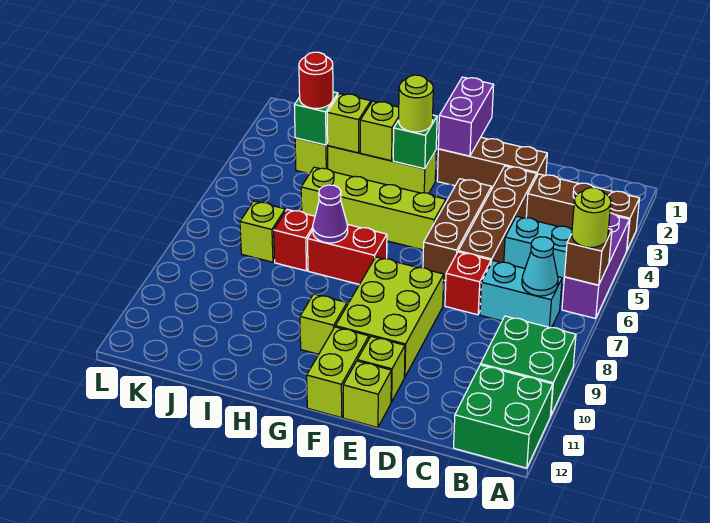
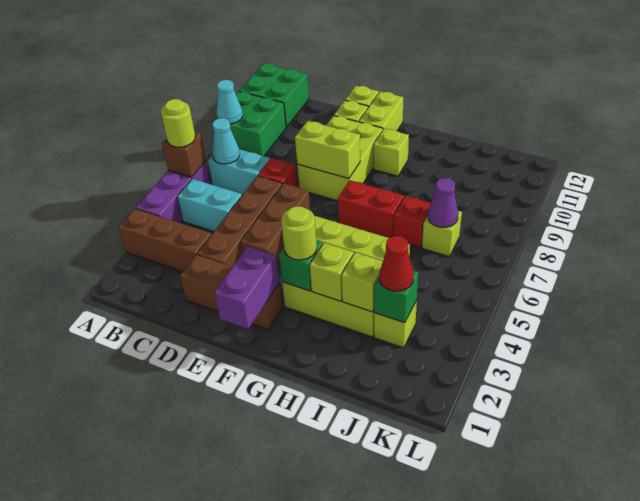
none -> cyan 1x1 cone [217,80,243,124]
none -> lime 1x2 brick [295,121,360,179]
purple 1x1 cone [313,185,348,243] -> purple 1x1 cone moved to [428,178,458,227]
red 1x1 round brick [299,52,333,109] -> red 1x1 cone [379,236,414,291]

